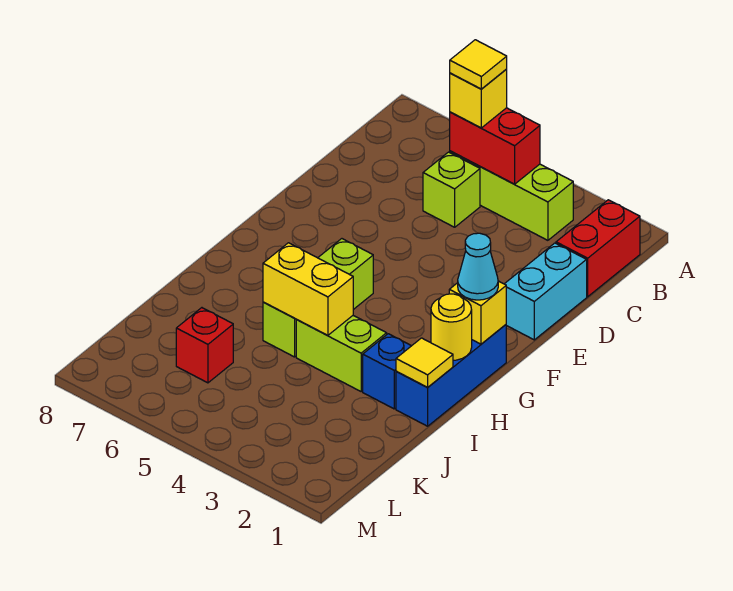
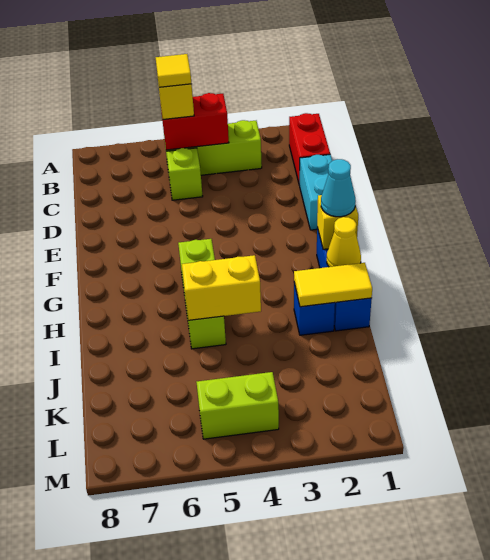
yellow 1x1 round brick [431,294,472,360] -> yellow 1x1 cone [327,217,361,267]
yellow 1x1 tile [396,338,453,387] -> yellow 1x2 tile [294,263,372,307]
lime 1x2 brick [296,316,387,391] -> lime 1x2 brick moved to [196,372,279,439]
red 1x1 brick [176,308,233,383] -> none

